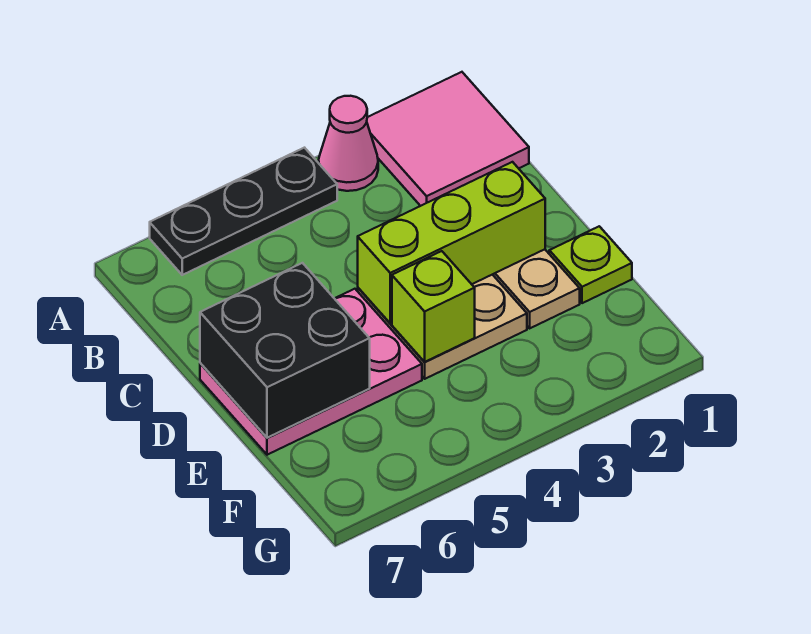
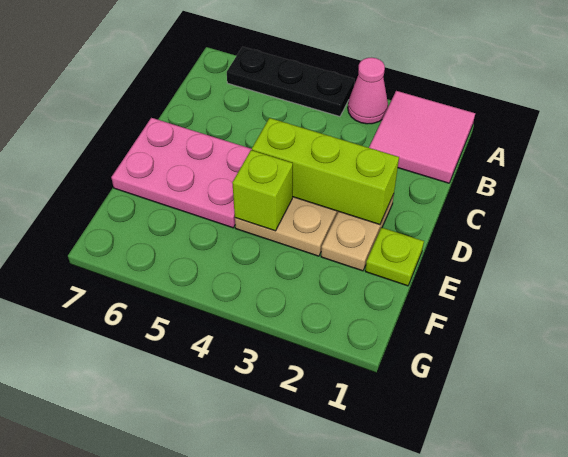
black 2x2 brick [200,263,370,438] -> none

